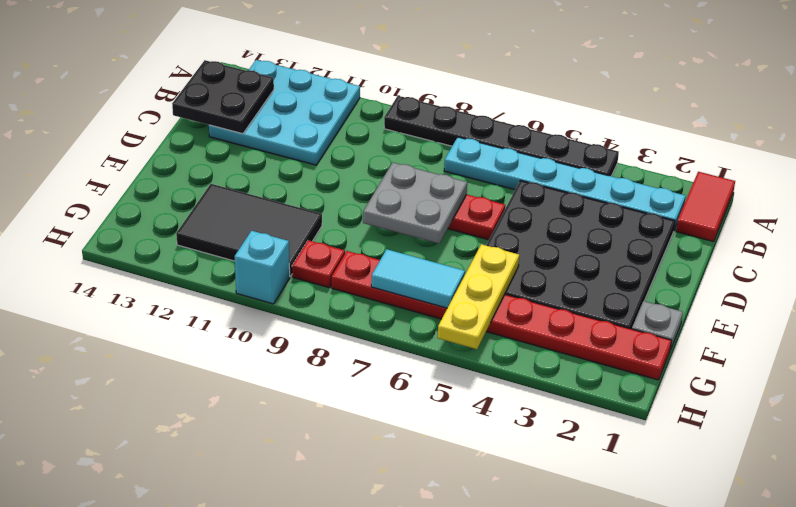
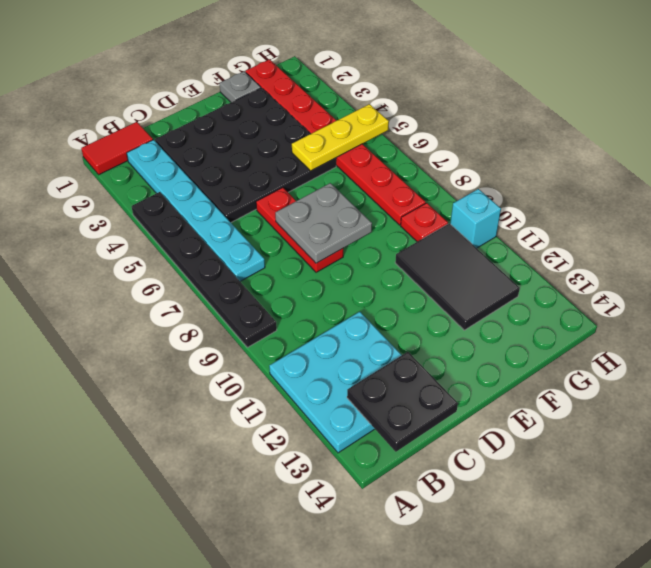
cyan 1x2 tile [371,249,465,308] -> none

